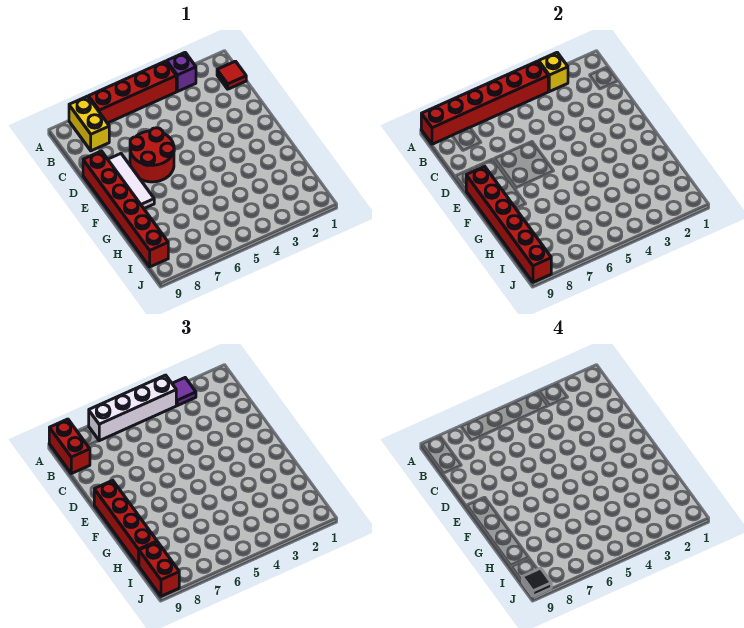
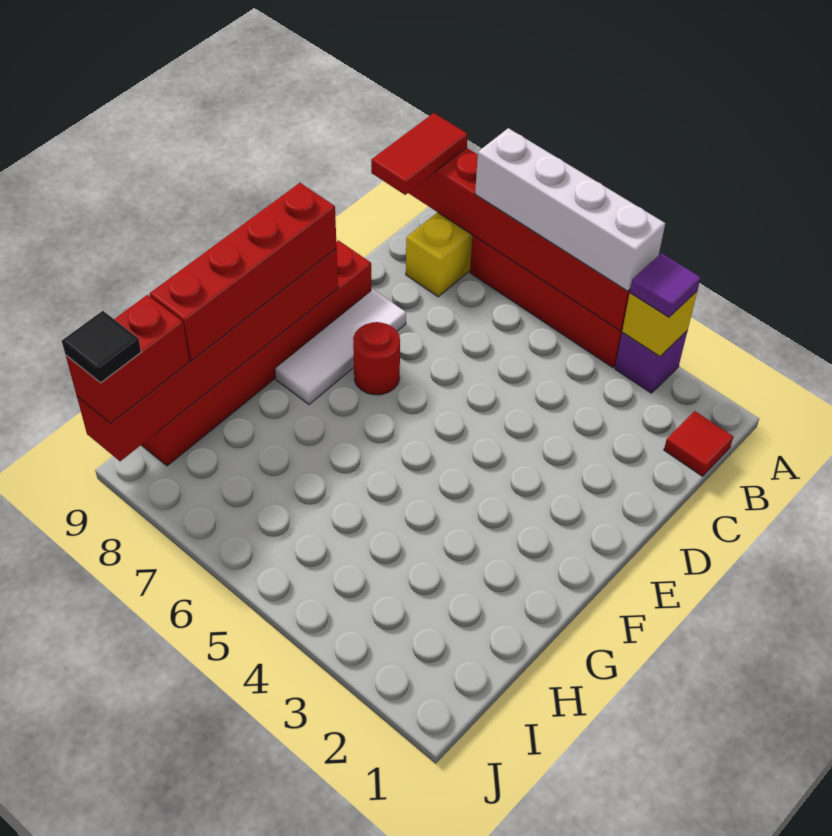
red 1x2 brick [49,419,90,474] -> red 1x2 tile [371,113,468,195]
red 2x2 round brick [130,128,174,182] -> red 1x1 round brick [353,322,400,395]

